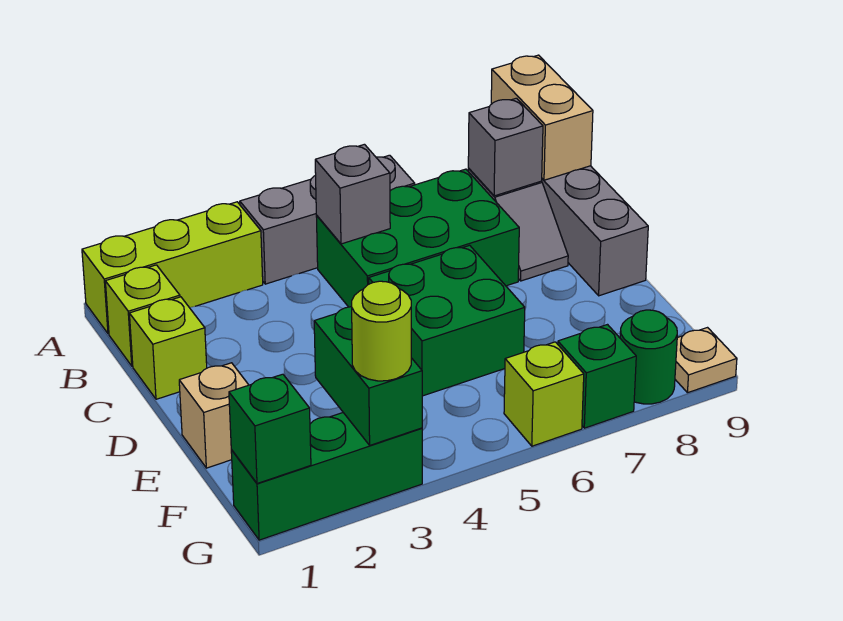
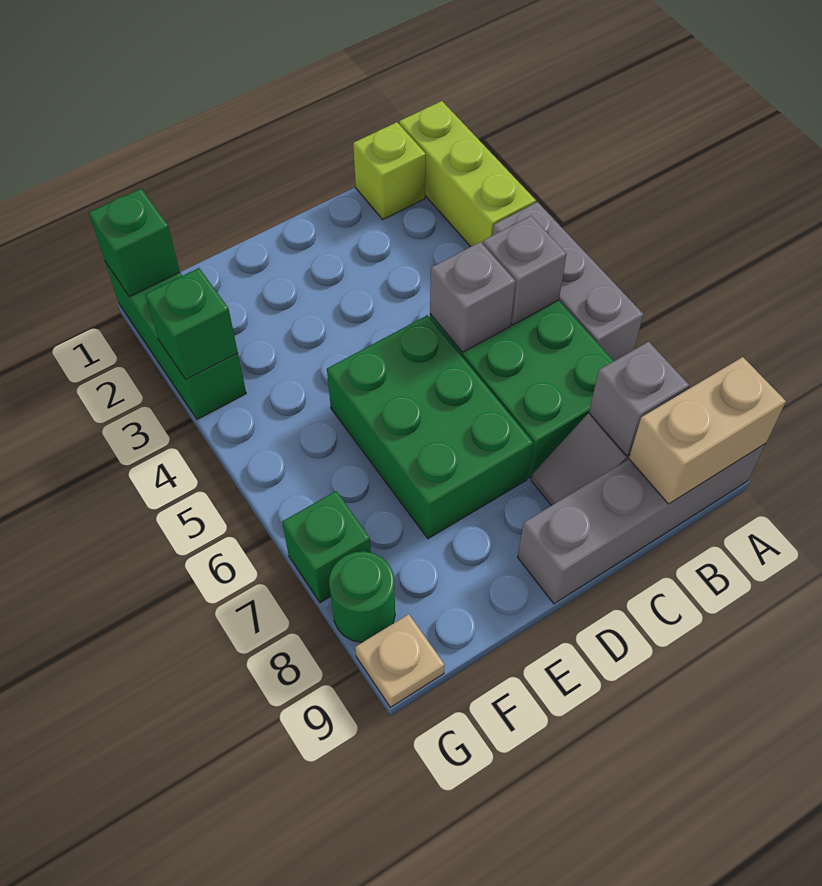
lime 1x1 brick [129,297,207,399] -> none
none -> grey 1x1 brick [430,242,515,352]
green 2x2 brick [369,245,525,396] -> green 2x3 brick [327,315,533,539]
tan 1x1 brick [179,363,248,468] -> none
green 1x2 brick [314,307,422,445] -> green 1x1 brick [145,268,238,379]
lime 1x1 round brick [352,281,411,381] -> none
lime 1x1 brick [504,342,584,446] -> none

